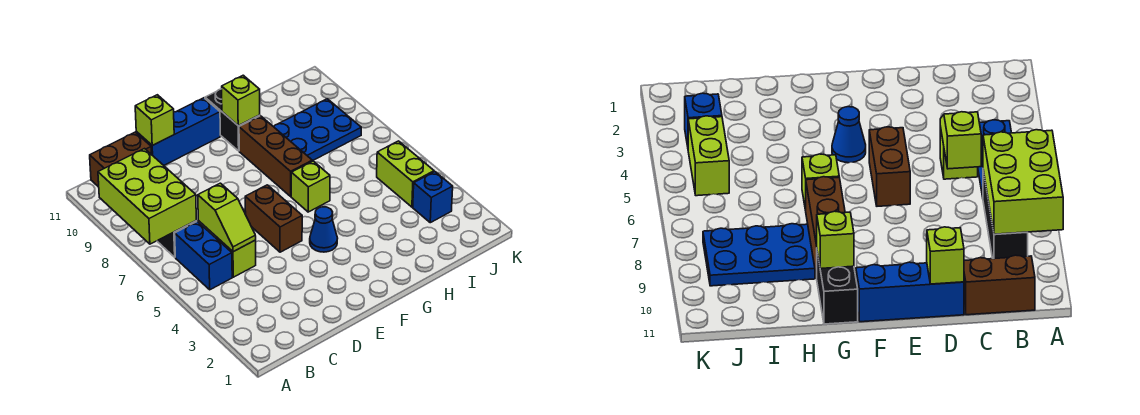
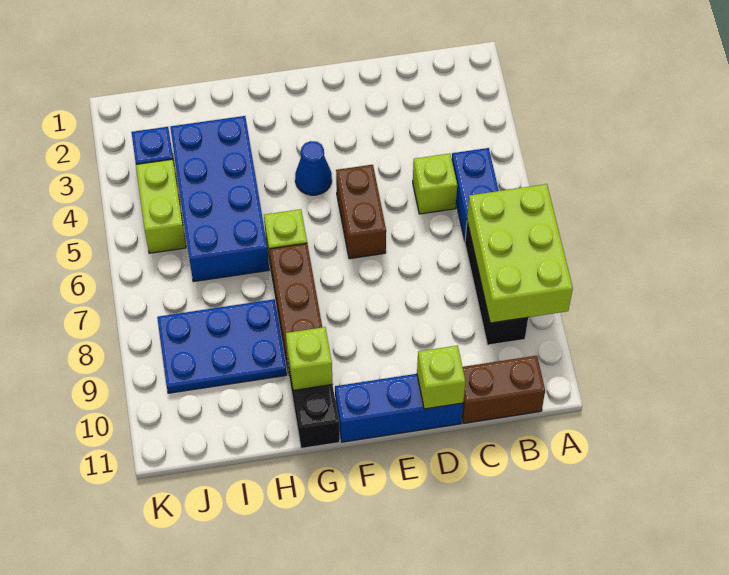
lime 1x2 slope [198,183,256,252] -> none
none -> blue 2x4 brick [170,116,269,282]

